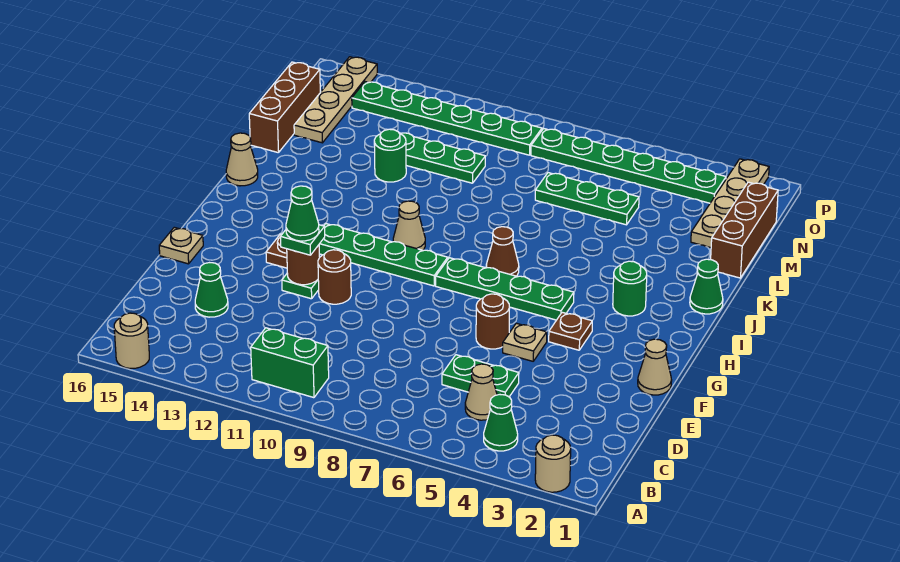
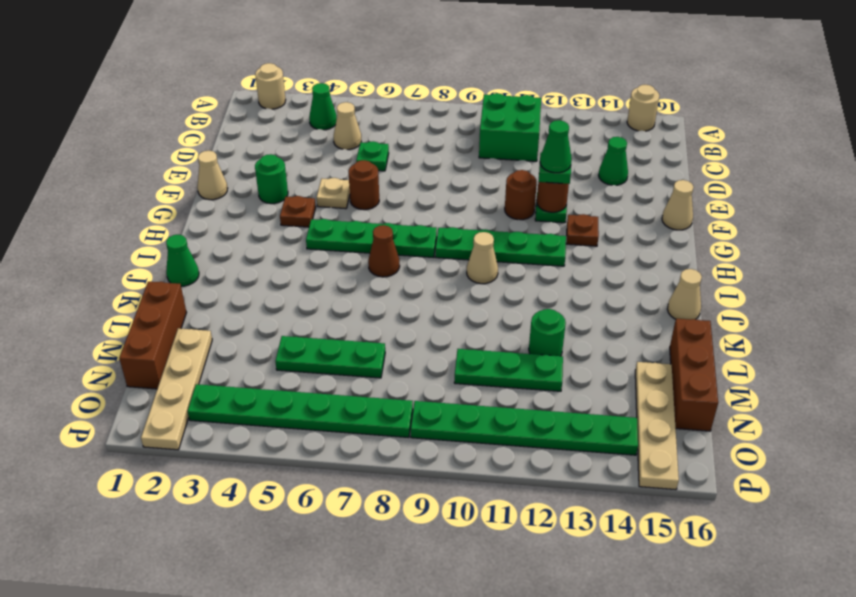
green 1x2 brick [251,328,329,398] -> green 2x2 brick [479,93,541,161]
green 1x2 plate [442,355,519,397] -> green 1x1 plate [356,141,389,171]
tan 1x1 plate [159,227,203,264] -> tan 1x1 cone [662,180,693,230]
green 1x1 round brick [613,261,647,316] -> green 1x1 round brick moved to [255,154,288,204]

